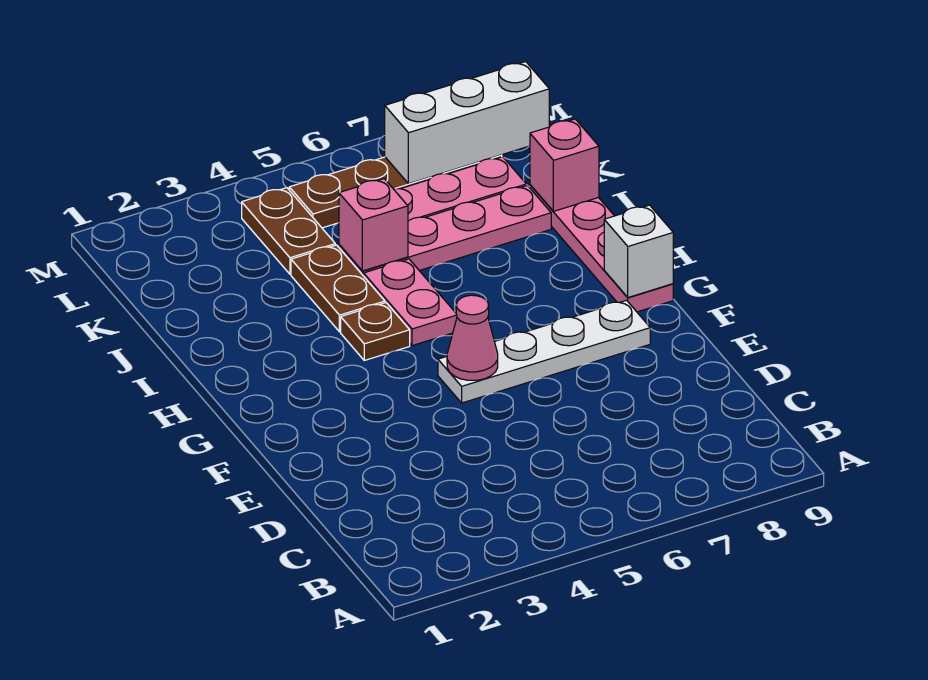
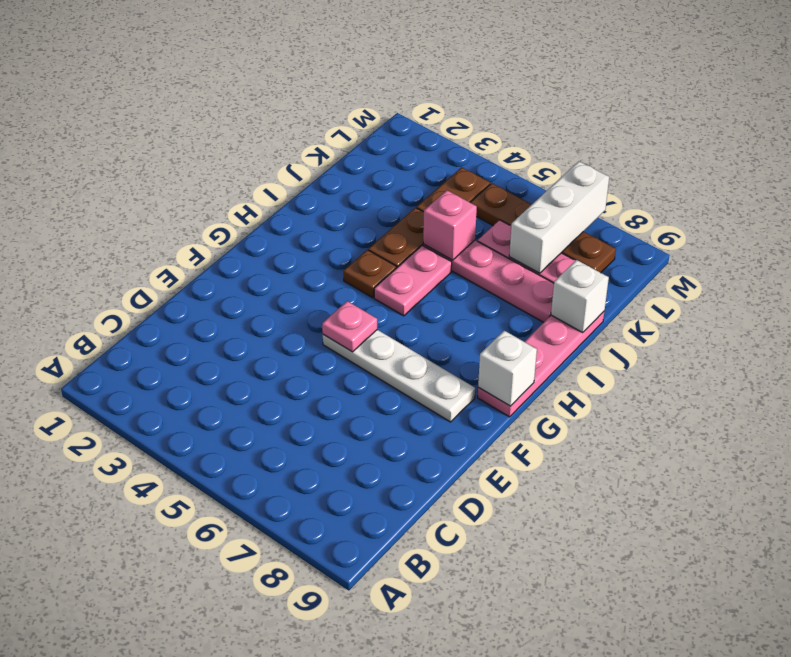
pink 1x1 cone [447,295,498,380] -> pink 1x1 plate [322,301,377,352]
pink 1x1 brick [530,119,599,211] -> white 1x1 brick [551,260,609,333]
white 1x3 brick [385,62,549,184] -> white 1x3 brick turned to [509,161,609,273]

